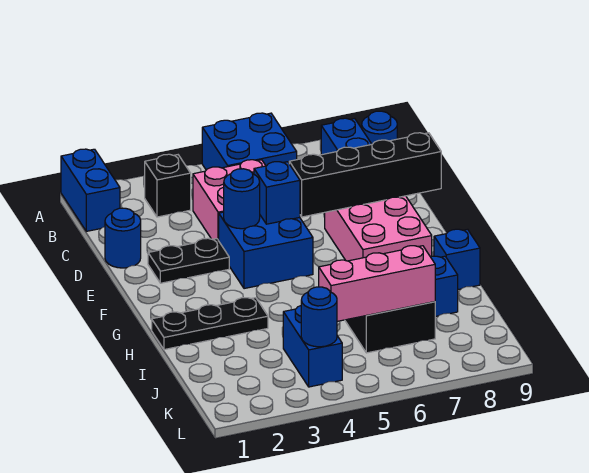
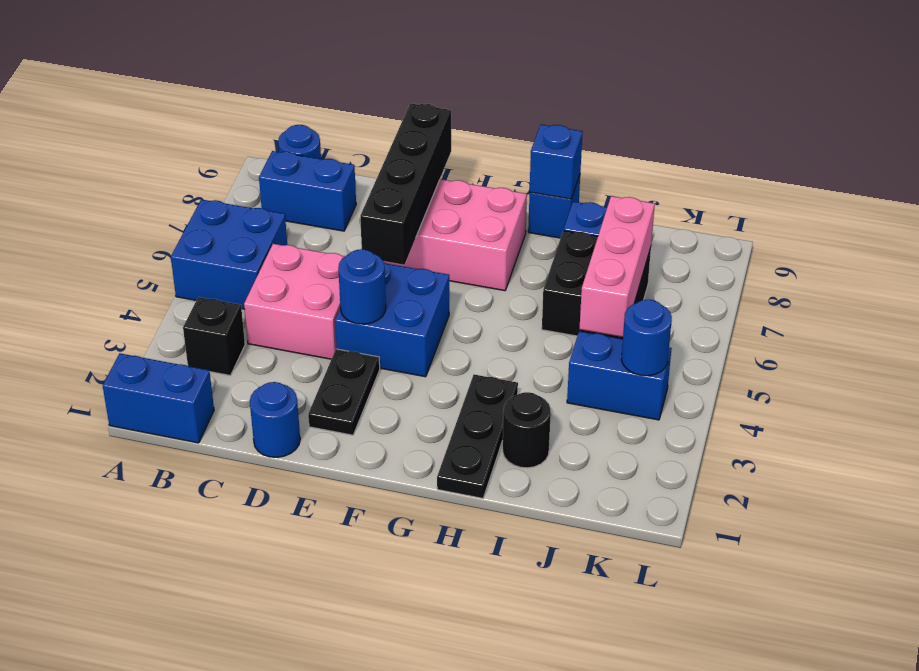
blue 1x1 brick [254,162,300,224] -> blue 1x1 brick moved to [530,124,583,199]
none -> black 1x1 round brick [503,392,551,468]

